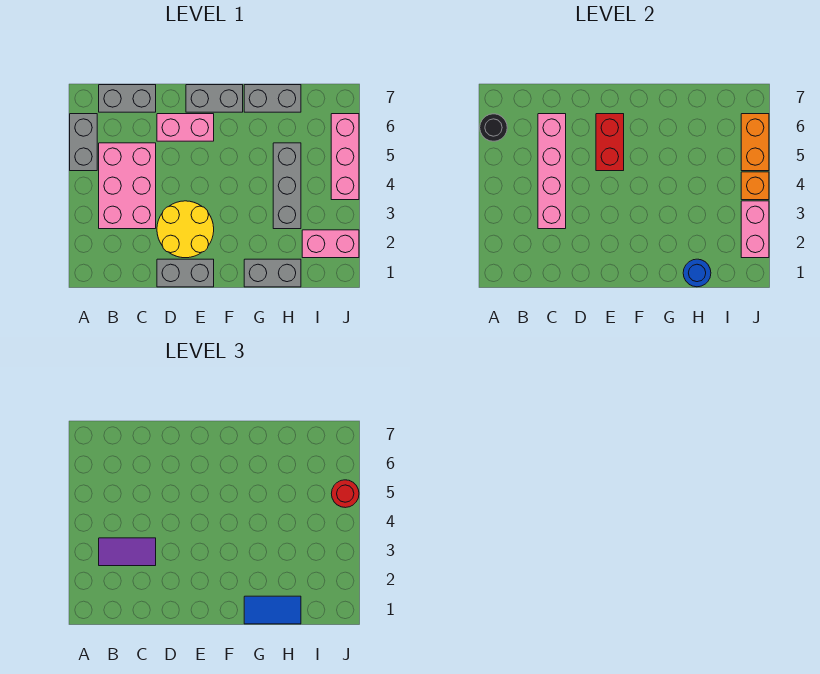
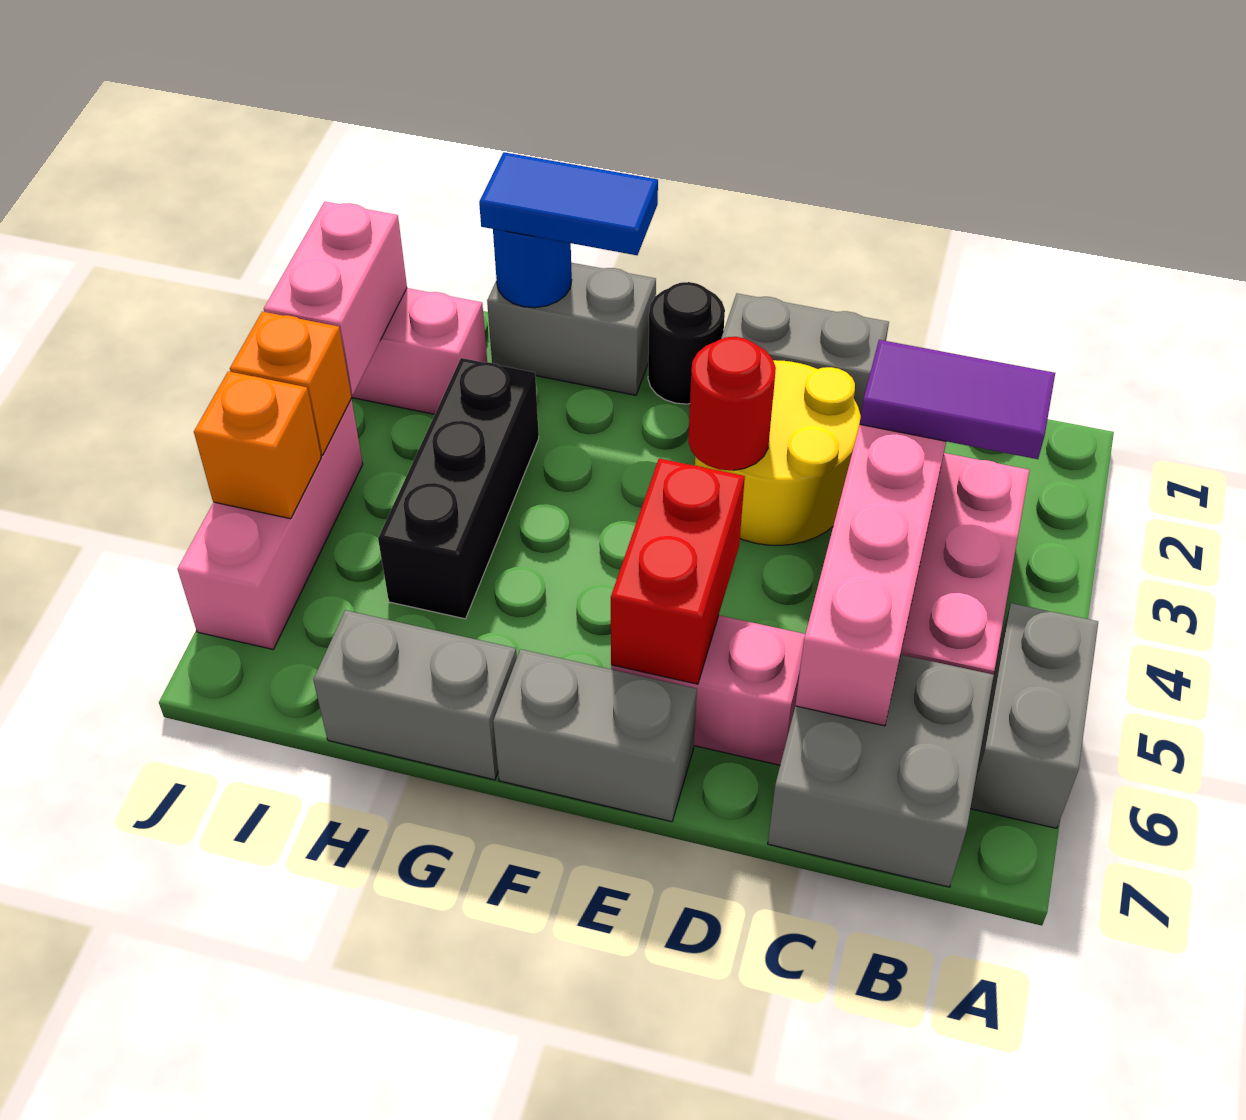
black 1x1 round brick [480,114,507,141] -> black 1x1 round brick moved to [648,282,725,404]
grey 1x2 brick [99,85,156,112] -> grey 2x2 brick [768,655,994,887]
grey 1x3 brick [273,143,301,229] -> black 1x3 brick [378,358,539,619]
orange 1x2 brick [741,114,769,171] -> orange 1x1 brick [194,371,321,519]
red 1x1 round brick [331,480,359,508] -> red 1x1 round brick moved to [688,337,776,470]

